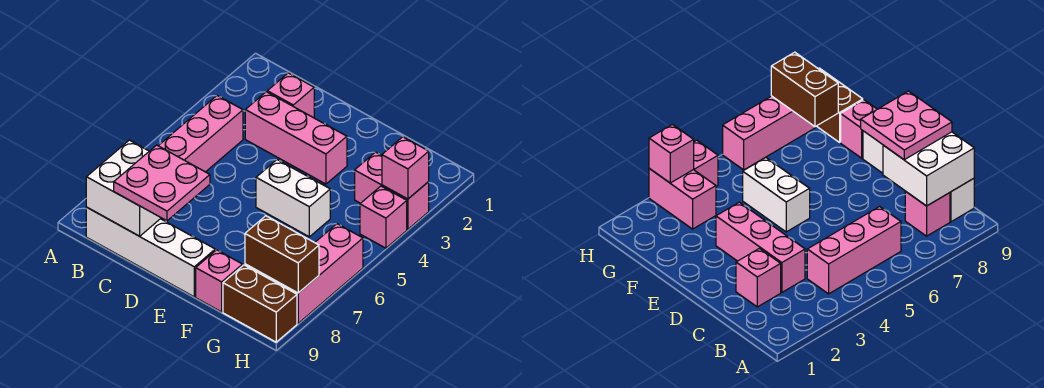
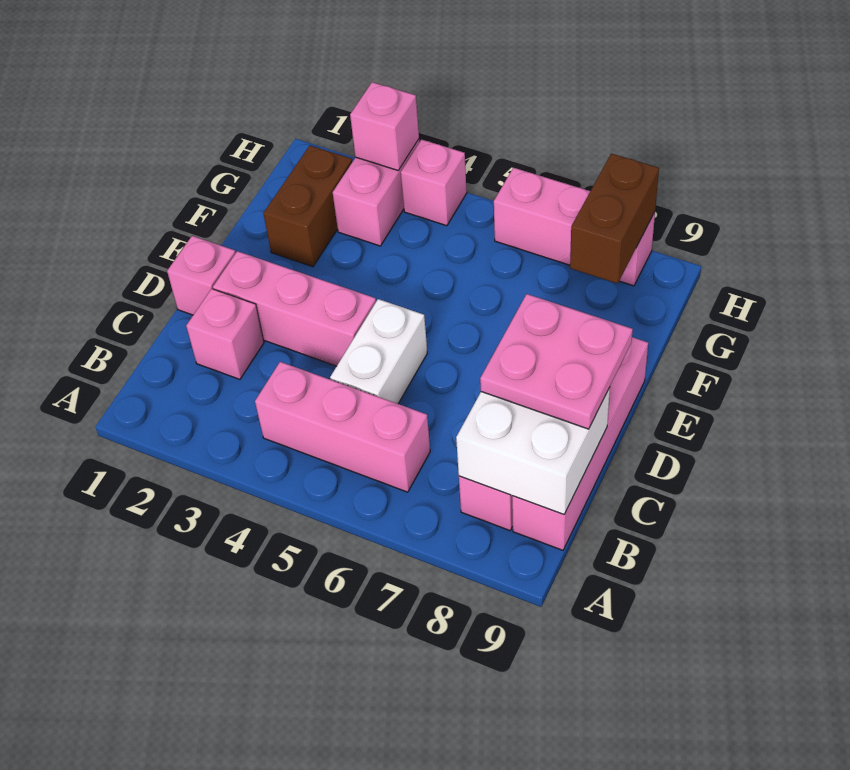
white 1x4 brick [86,207,215,297] -> pink 1x4 brick [512,337,648,550]
pink 1x3 brick [245,92,347,184] -> pink 1x3 brick turned to [213,251,376,366]
white 1x2 brick [256,160,330,237] -> white 1x2 brick moved to [330,299,427,404]
pink 1x1 brick [196,250,243,312] -> pink 1x1 brick moved to [167,236,236,315]
brown 1x2 brick [223,265,297,342] -> brown 1x2 brick moved to [263,145,353,267]

